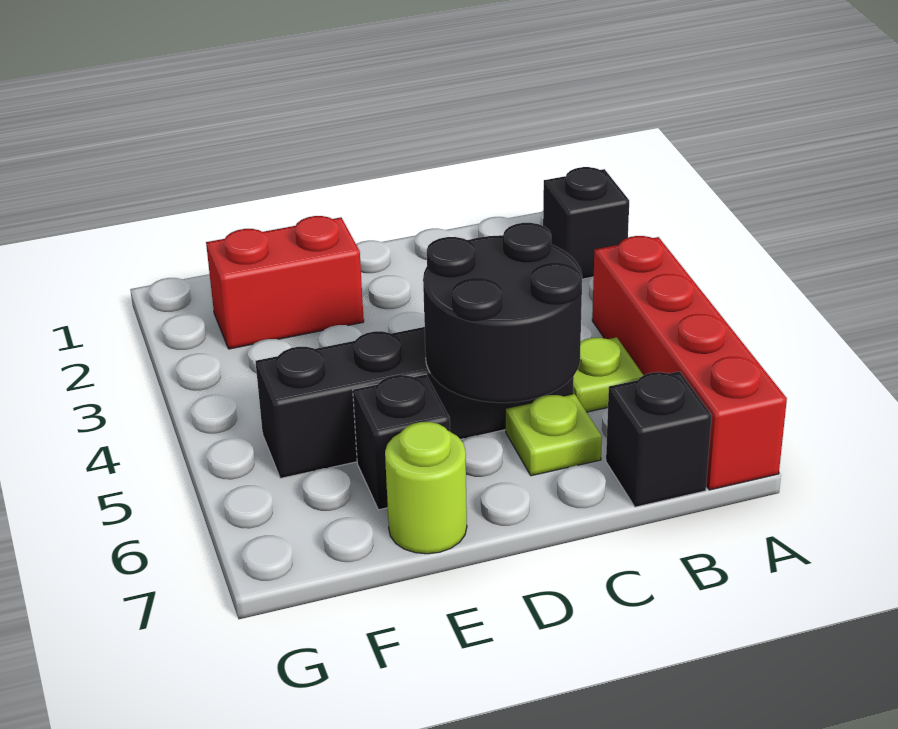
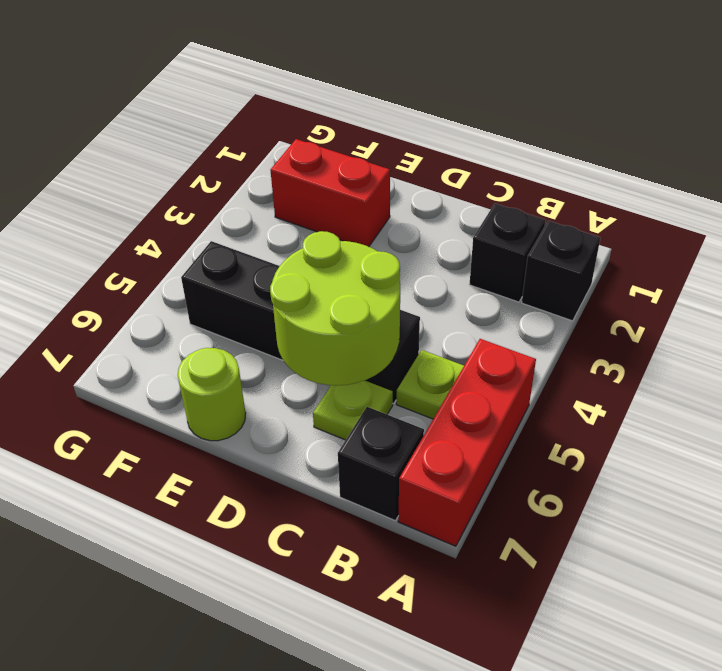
red 1x4 brick [592,236,787,490] -> red 1x3 brick [398,339,536,546]
black 2x2 round brick [423,223,582,403] -> lime 2x2 round brick [270,231,400,386]
black 1x1 brick [353,374,450,510] -> black 1x1 brick moved to [469,203,545,302]

